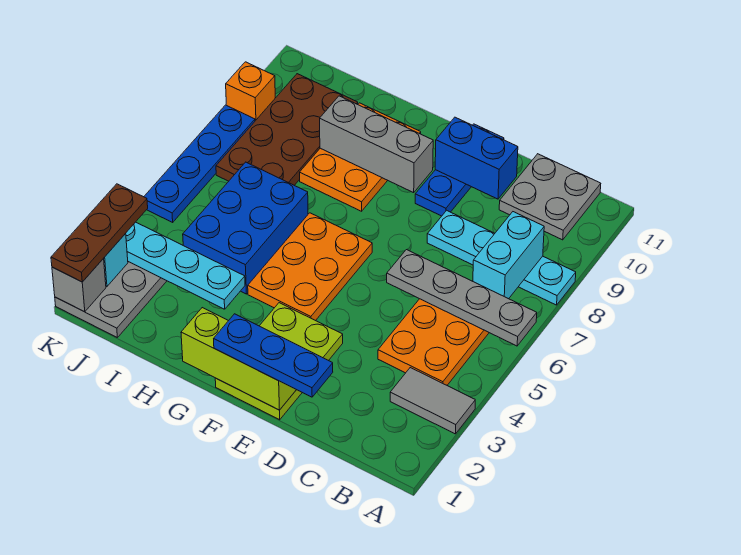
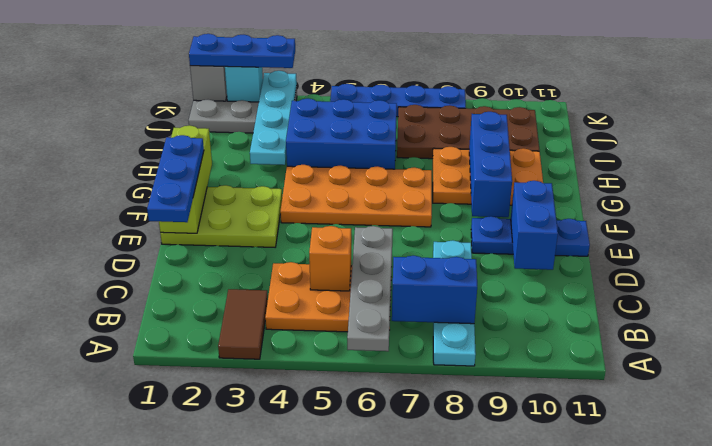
grey 1x2 tile [390,368,475,434] -> brown 1x2 tile [218,289,268,359]
cyan 1x2 brick [473,212,544,299] -> blue 1x2 brick [392,256,477,324]
grey 2x2 plate [499,154,601,240] -> none
orange 2x3 plate [248,213,372,321] -> orange 2x4 plate [280,165,432,227]
grey 1x3 brick [320,96,433,193] -> blue 1x3 brick [469,112,512,217]
brown 1x3 plate [51,184,148,282] -> blue 1x3 plate [189,34,295,68]
orange 1x1 brick [226,62,275,121] -> orange 1x1 brick moved to [309,226,351,291]

